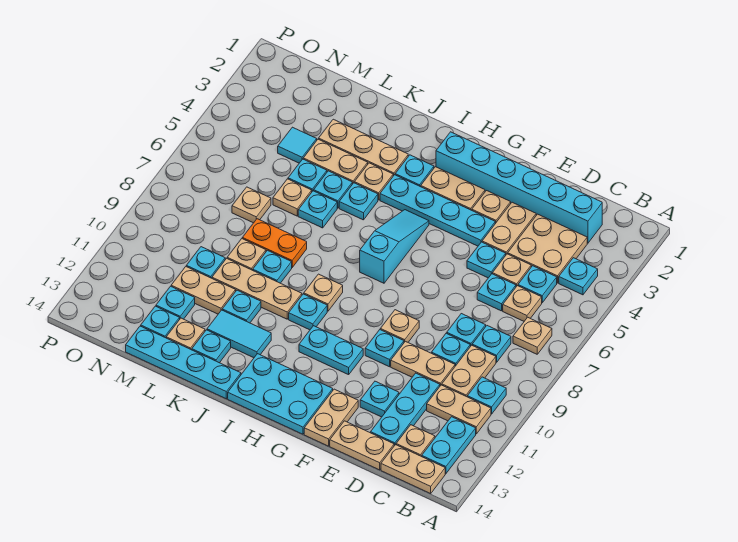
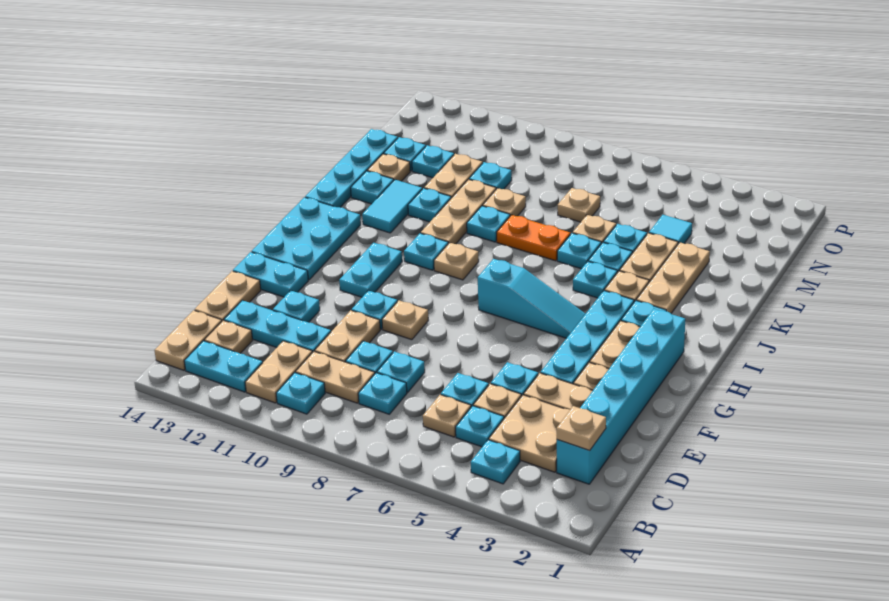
tan 1x1 plate [513,317,552,354] -> tan 1x1 plate moved to [557,406,606,450]
tan 1x2 plate [304,389,358,446] -> cyan 1x2 plate [233,252,308,297]
orange 1x2 plate [242,219,307,267] -> orange 1x2 plate turned to [497,215,570,261]

